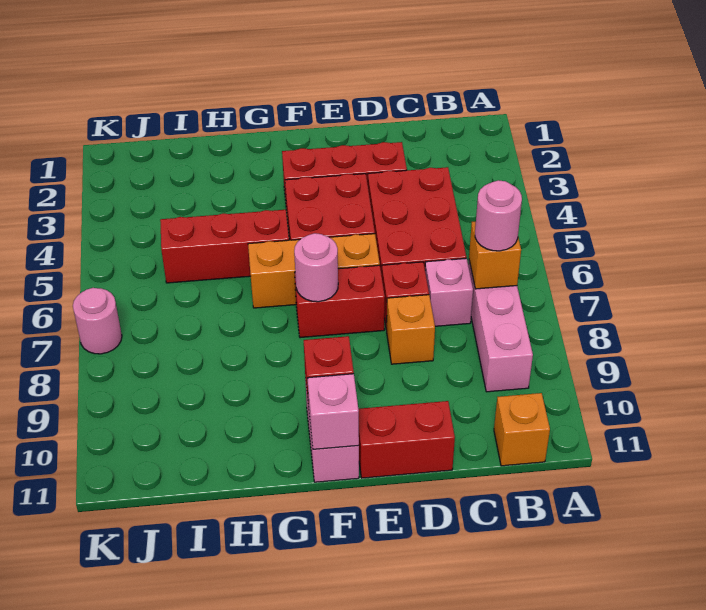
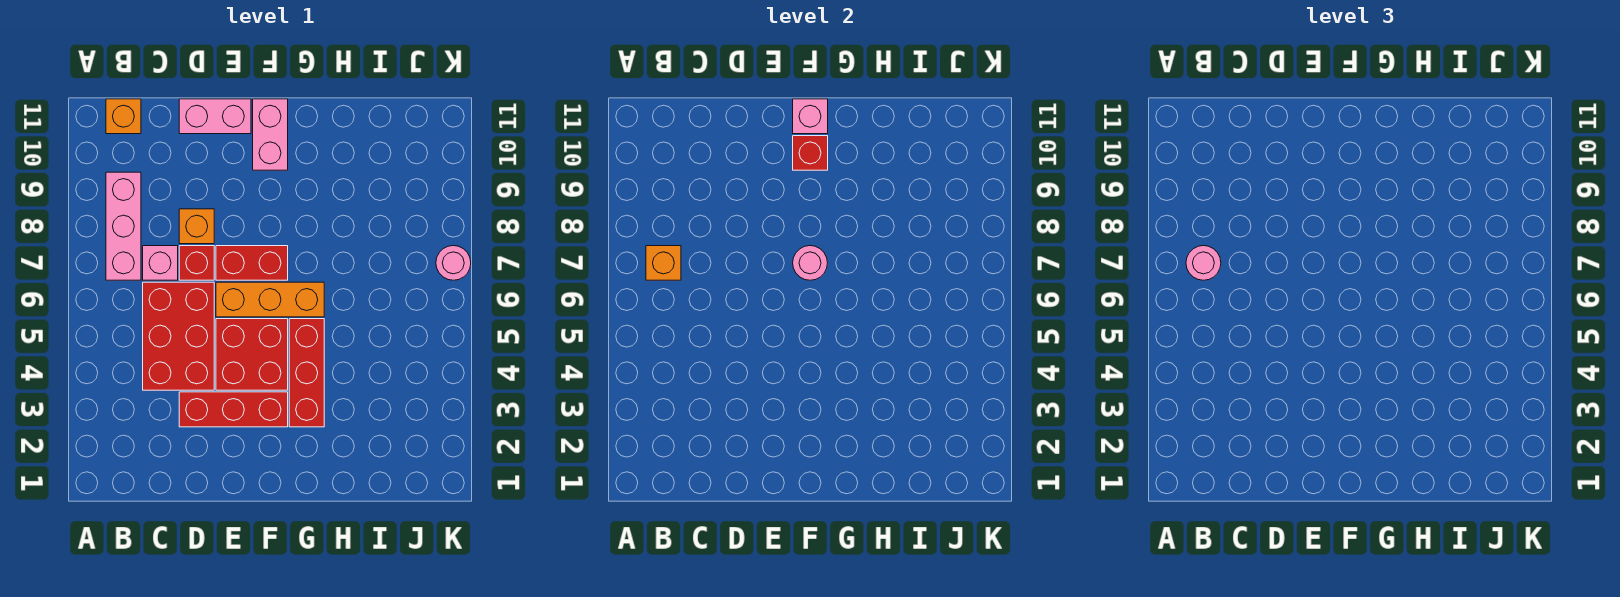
red 1x2 brick [359,401,455,478] -> pink 1x2 brick [179,99,251,134]
red 1x3 brick [160,210,289,283] -> red 1x3 brick turned to [289,319,324,427]

